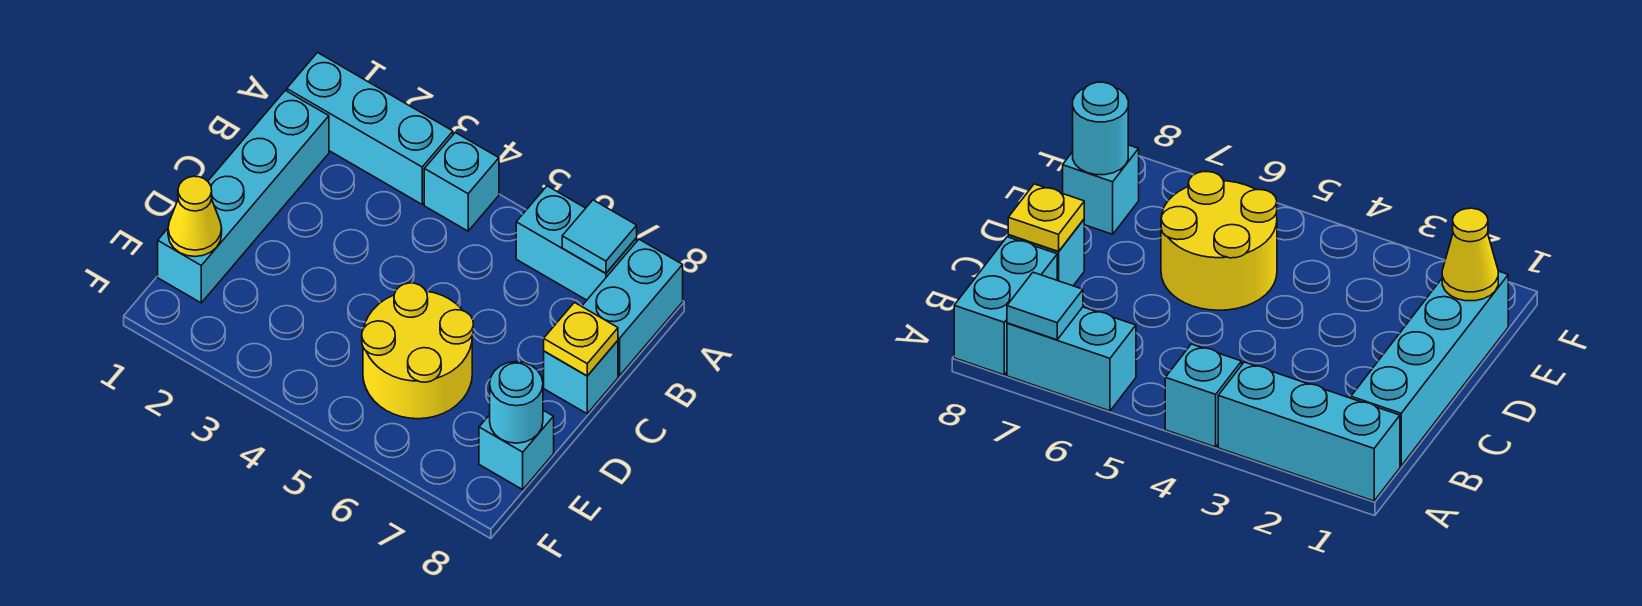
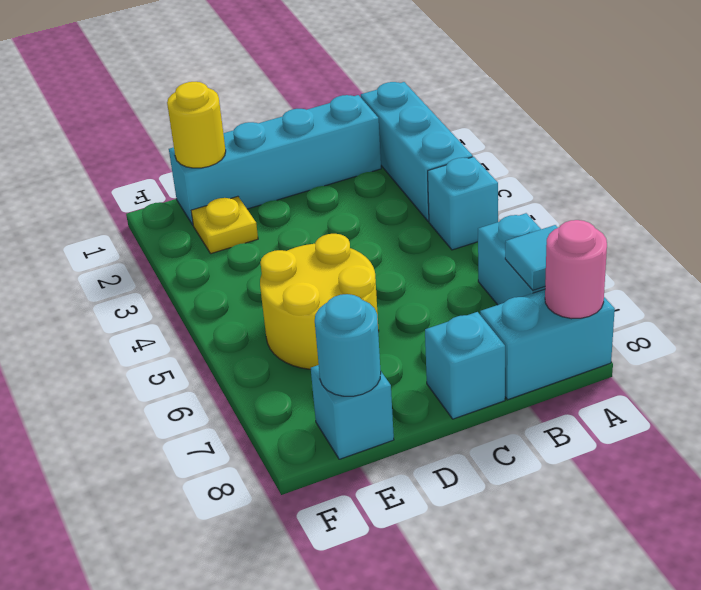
none -> pink 1x1 round brick [545,220,607,319]
yellow 1x1 plate [544,302,618,376] -> yellow 1x1 plate moved to [191,196,258,254]
yellow 1x1 cone [168,176,222,257] -> yellow 1x1 round brick [167,82,226,168]

